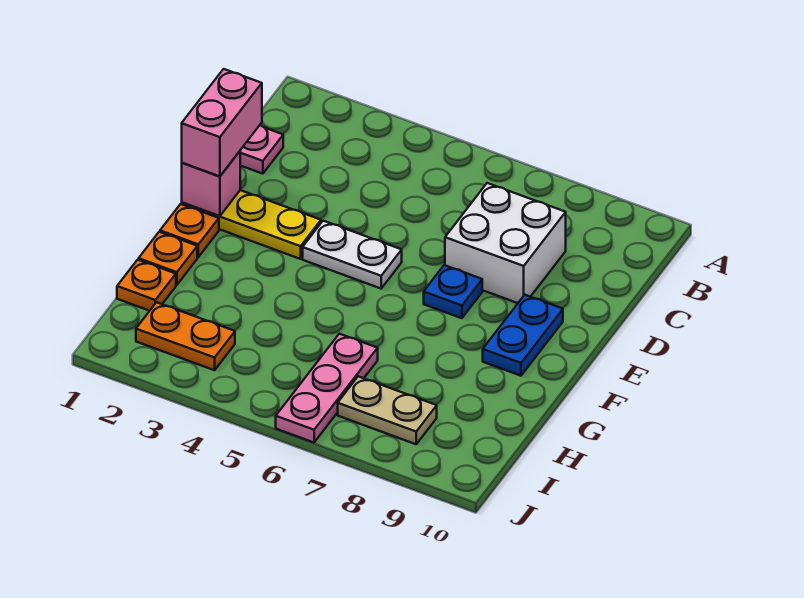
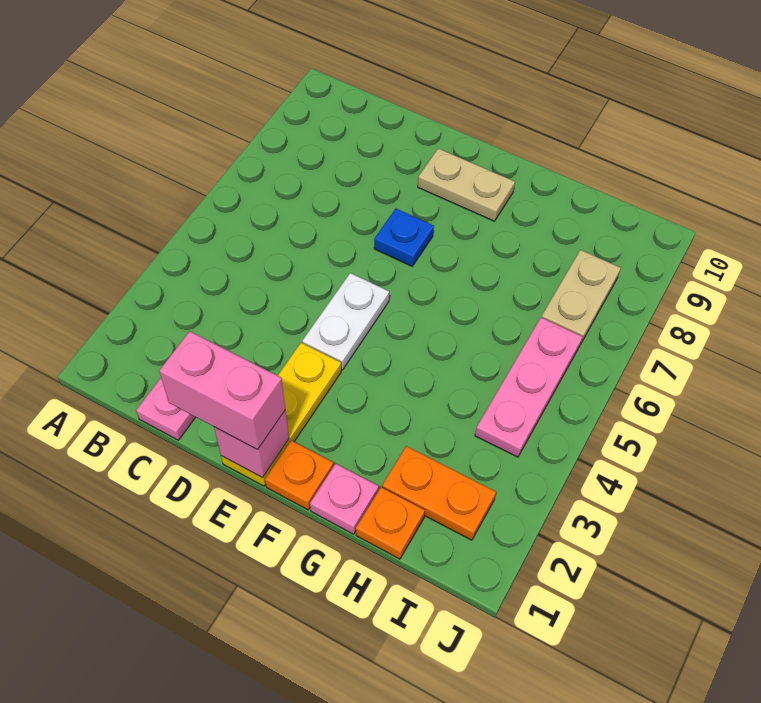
white 2x2 brick [445,183,566,303] -> none
blue 1x2 plate [483,295,563,376] -> tan 1x2 plate [418,148,515,221]
orange 1x1 plate [139,232,197,285] -> pink 1x1 plate [310,464,379,534]
pink 1x3 plate [276,334,378,442] -> pink 1x3 plate turned to [475,318,582,457]
orange 1x2 plate [136,302,235,370] -> orange 1x2 plate turned to [382,446,496,540]

